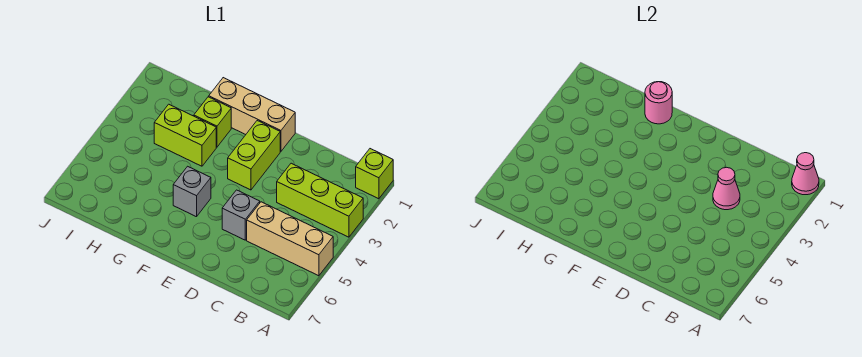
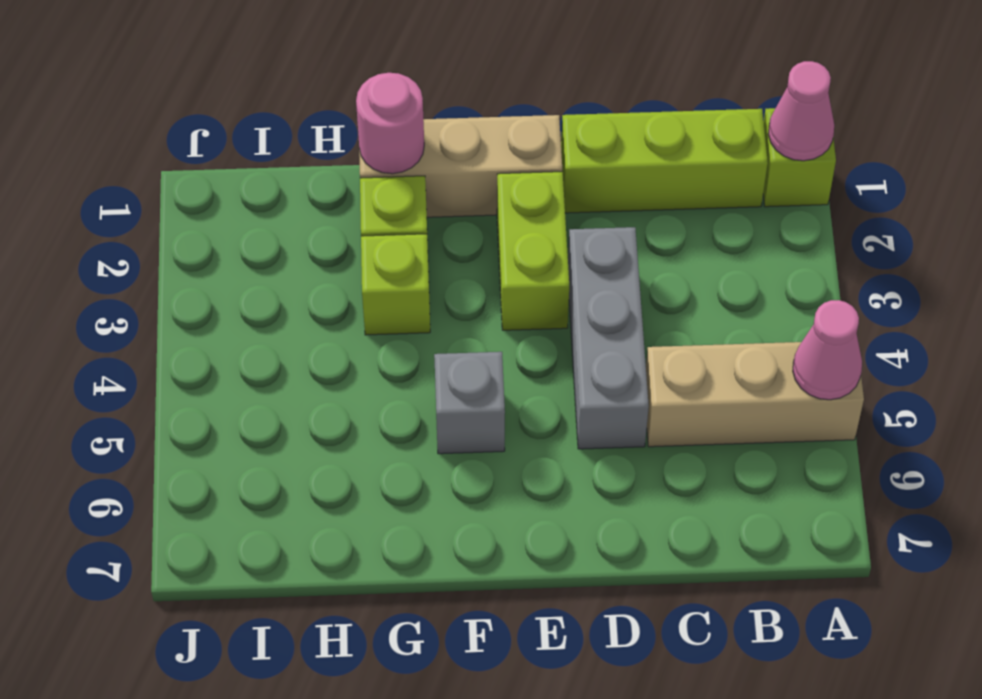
lime 1x3 brick [277,163,363,237] -> lime 1x3 brick moved to [561,109,768,213]
pink 1x1 cone [713,167,740,210] -> pink 1x1 cone moved to [793,300,862,400]
grey 1x1 brick [222,190,260,240] -> grey 1x3 brick [568,227,649,449]
lime 1x2 brick [154,104,216,166] -> lime 1x1 brick [361,234,430,335]

